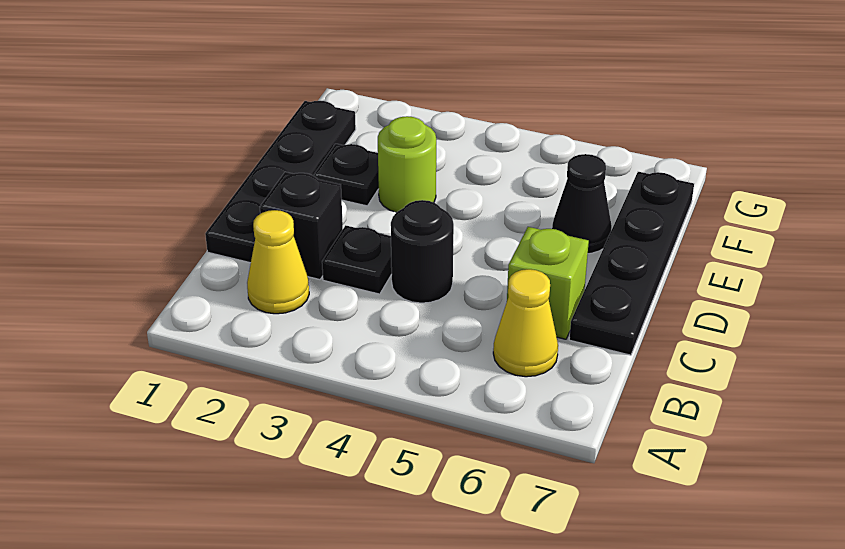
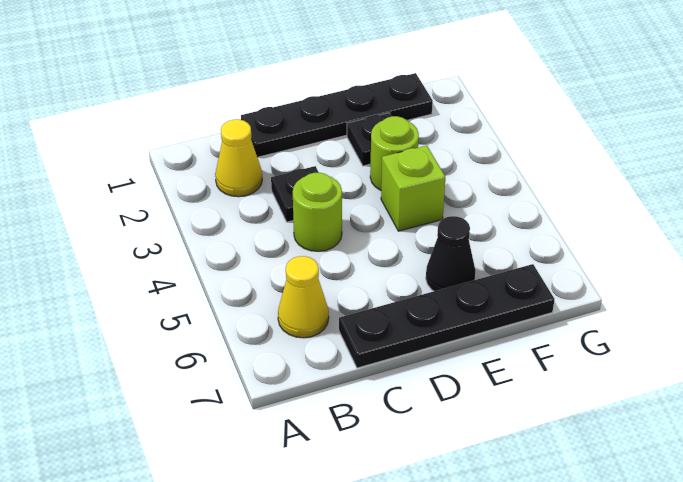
black 1x1 brick [260,172,343,280] -> none
black 1x1 round brick [391,200,454,303] -> lime 1x1 round brick [293,173,342,251]
lime 1x1 brick [507,227,589,339] -> lime 1x1 brick moved to [381,145,445,231]

